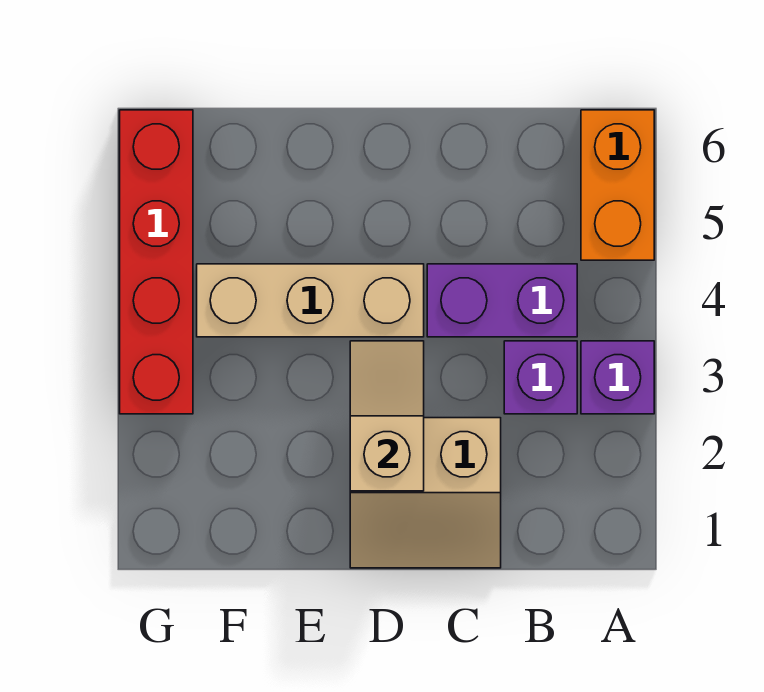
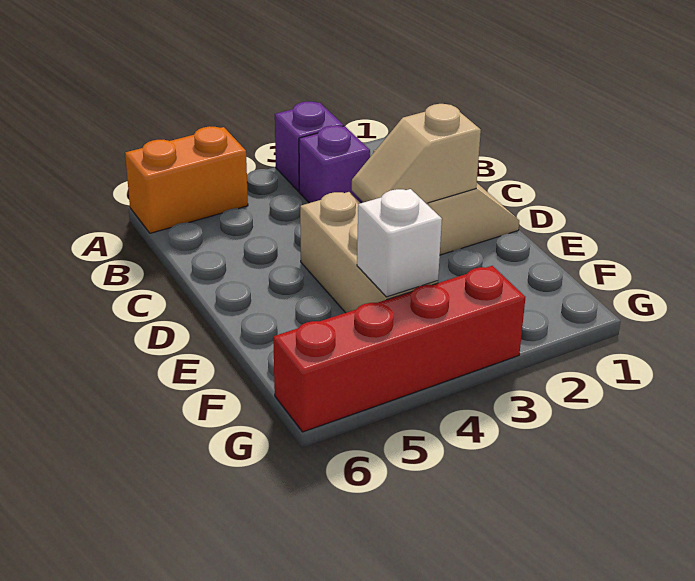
purple 1x2 brick [427,264,577,337] -> none
none -> white 1x1 brick [357,189,442,297]

